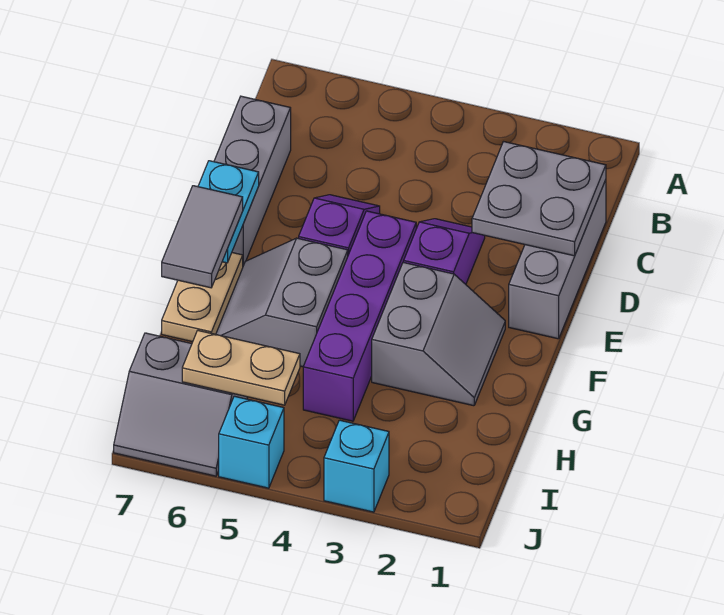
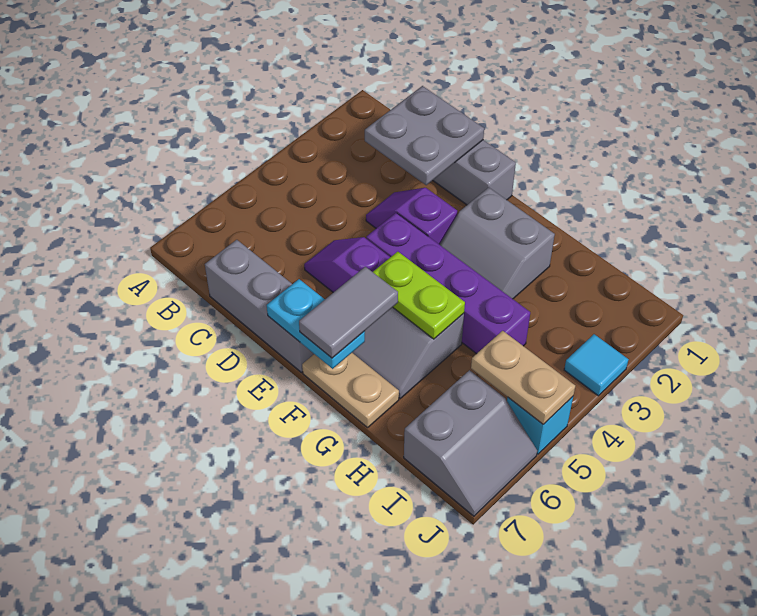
grey 2x2 slope [372,262,505,406] -> grey 2x2 slope turned to [440,187,555,299]
none -> lime 1x2 plate [373,252,465,339]
grey 1x2 tile [162,186,243,288] -> grey 1x2 tile turned to [299,267,398,358]
tan 1x2 plate [182,330,300,405] -> tan 1x2 plate turned to [471,331,575,424]
cyan 1x1 brick [324,420,389,512] -> cyan 1x1 tile [564,334,629,396]

